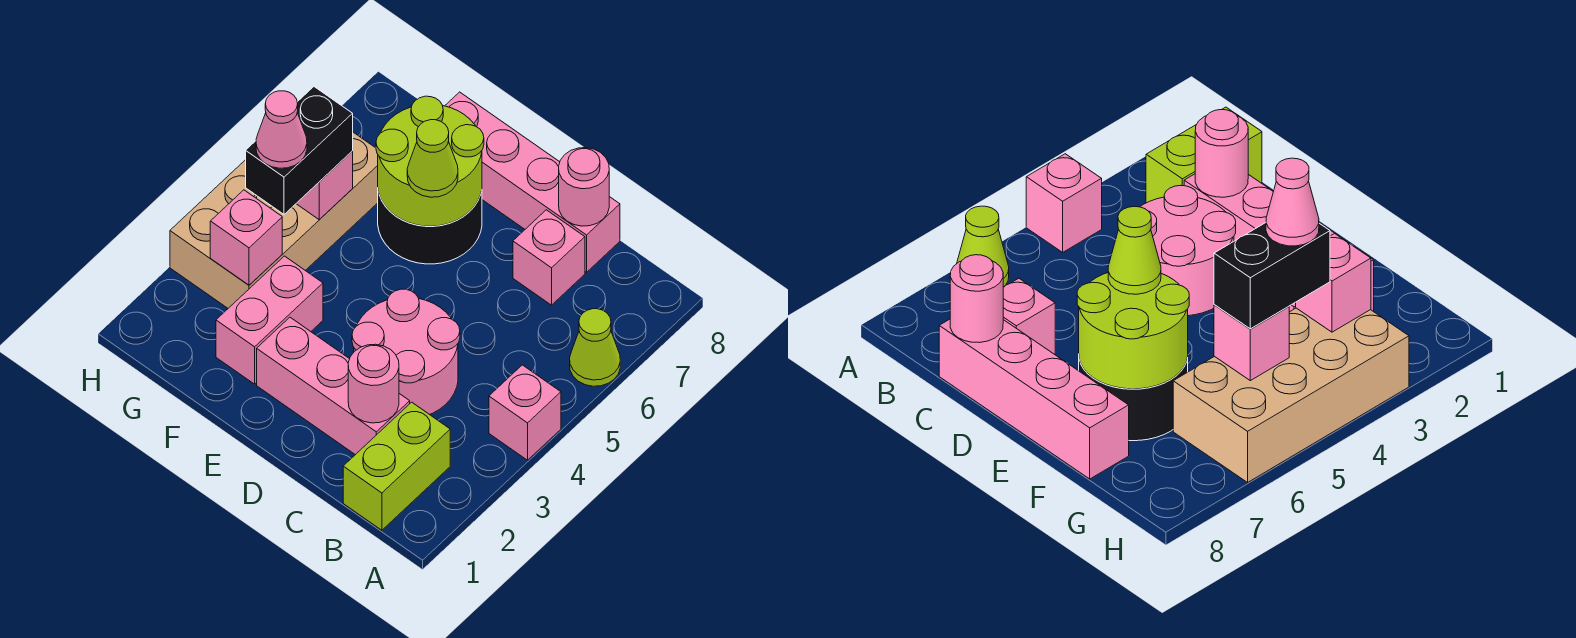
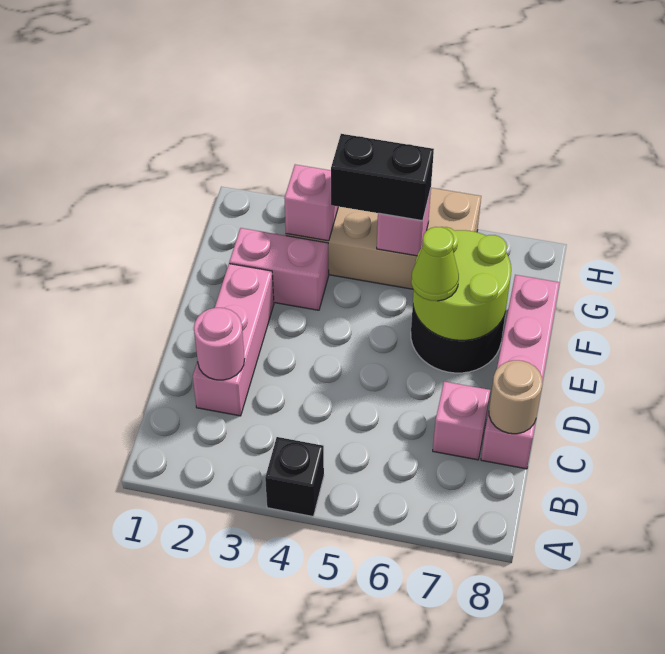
pink 1x1 brick [489,365,561,460] -> black 1x1 brick [265,437,324,516]
lime 1x1 cone [570,309,620,386] -> none
lime 1x2 brick [343,402,450,530] -> none
pink 2x2 round brick [352,289,460,415] -> none
pink 1x1 round brick [559,148,609,226] -> tan 1x1 round brick [489,360,543,434]
pink 1x1 cone [256,91,307,168] -> none

